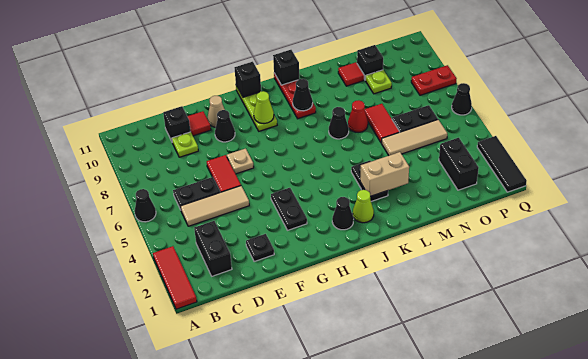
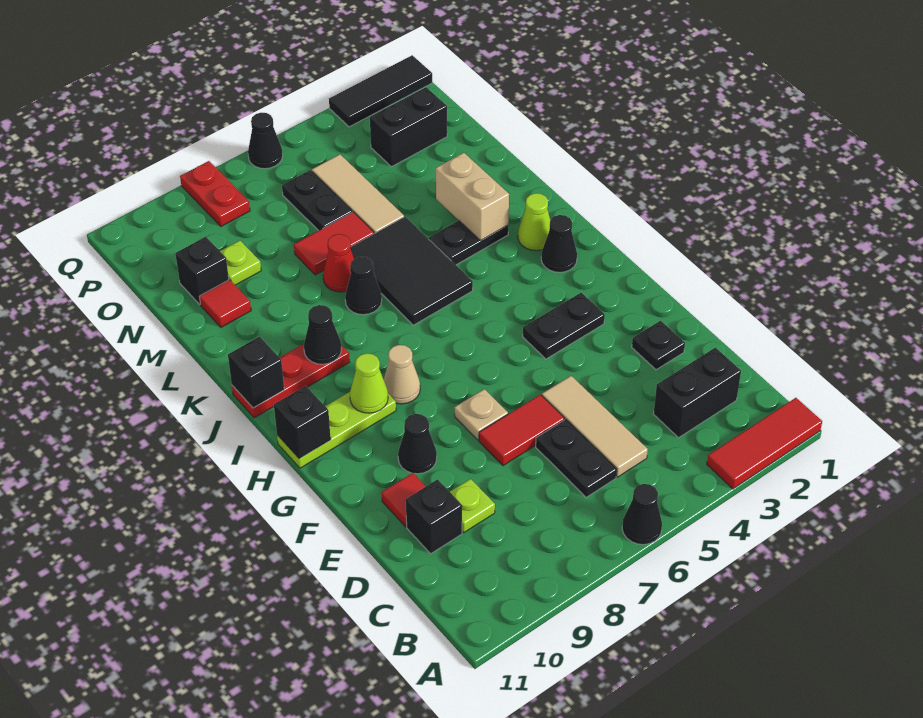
tan 1x1 cone [207,96,225,127] -> tan 1x1 cone moved to [384,345,420,404]
none -> black 2x3 tile [351,217,473,325]

